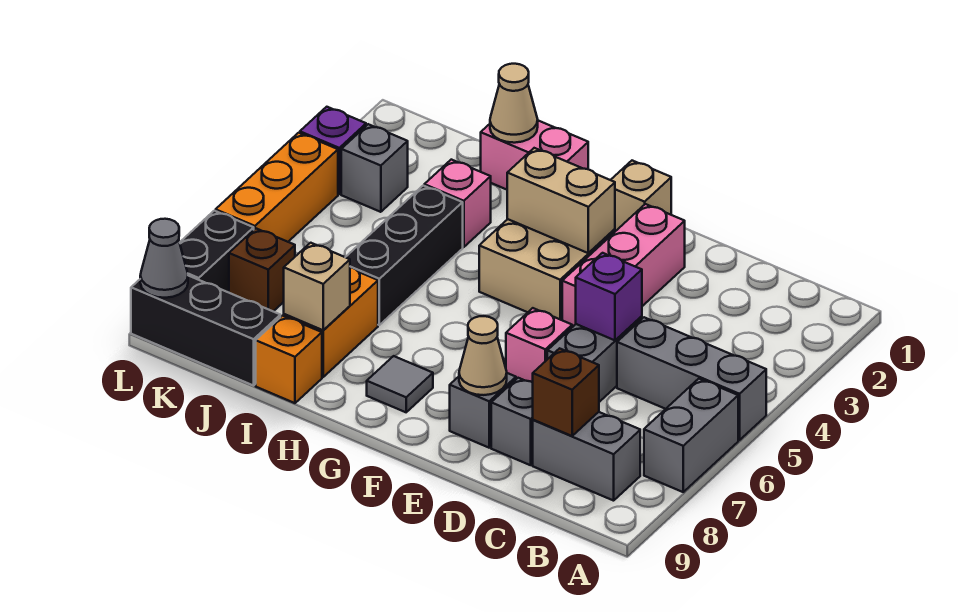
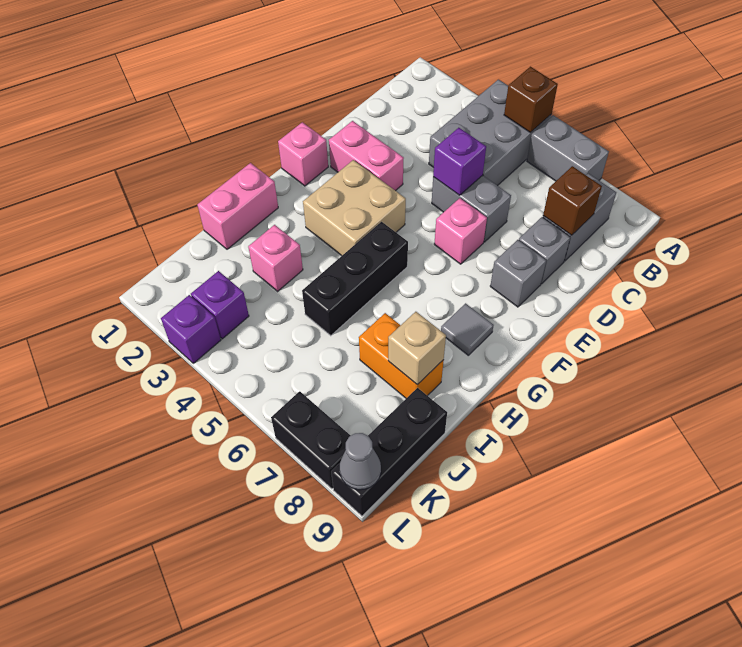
grey 1x3 brick [617,317,766,440] -> grey 2x3 brick [429,80,552,186]
pink 1x3 brick [562,204,685,327] -> pink 1x2 brick [329,121,404,191]
tan 1x1 cone [459,316,507,395] -> none
tan 1x1 brick [611,161,671,231] -> pink 1x1 brick [278,122,328,186]
tan 1x2 brick [507,148,615,253] -> none
tan 1x1 cone [490,64,538,143] -> none
black 1x3 brick [346,186,463,325] -> black 1x3 brick turned to [302,222,408,336]
orange 1x1 brick [256,316,322,403] -> none
grey 1x1 brick [341,124,408,212] -> purple 1x1 brick [191,271,249,339]
brown 1x1 brick [229,228,295,311] -> brown 1x1 brick moved to [504,67,558,132]
orange 1x3 brick [216,133,338,242] -> none

